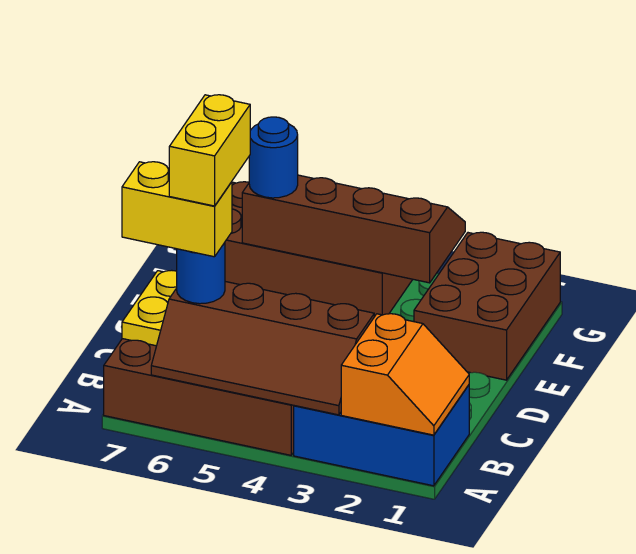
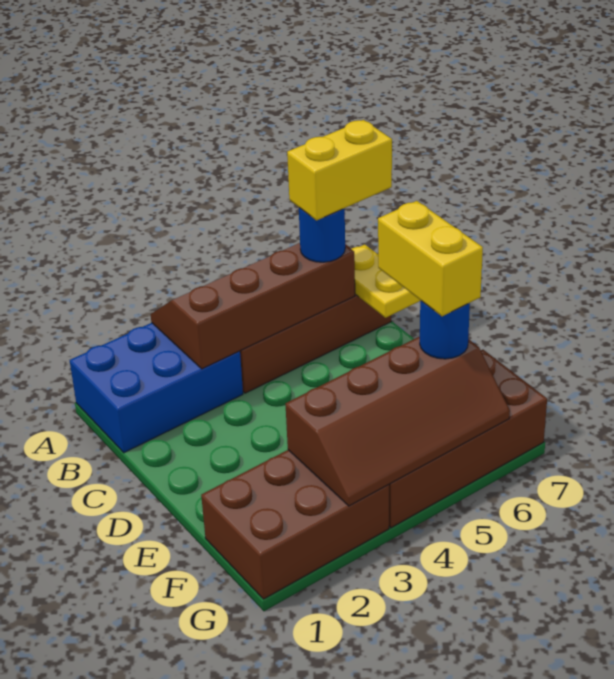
orange 2x2 slope [341,314,469,435] -> none
yellow 1x2 brick [169,95,250,206] -> yellow 1x2 brick moved to [378,201,483,316]
brown 2x3 brick [414,232,560,380] -> brown 2x3 brick turned to [201,450,389,599]

